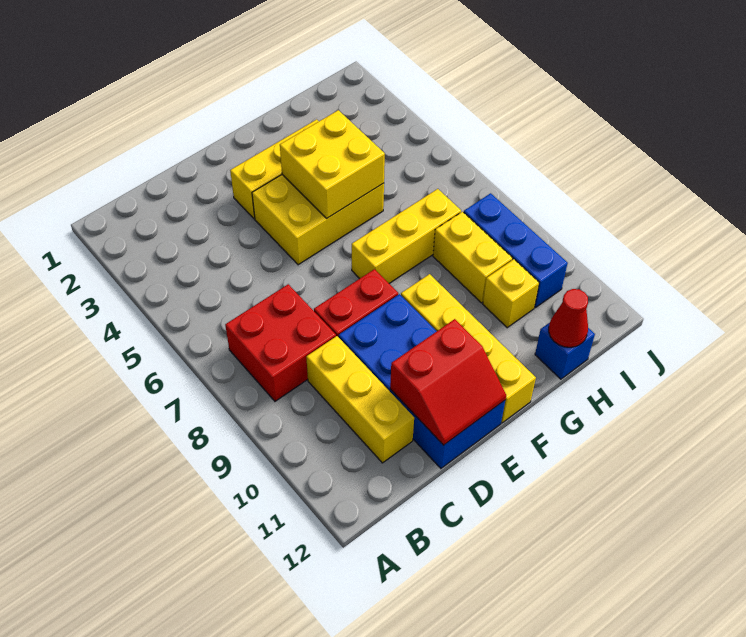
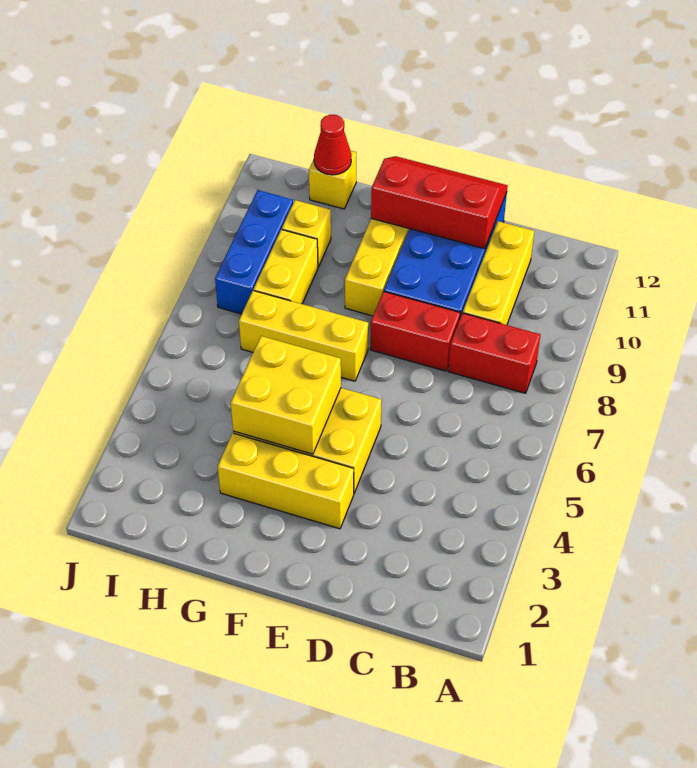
red 2x2 brick [225,284,336,401] -> red 1x2 brick [448,313,540,393]
red 2x2 slope [390,319,506,445] -> red 2x3 slope [371,156,508,249]
blue 1x1 brick [535,323,595,379] -> yellow 1x1 brick [309,151,356,209]

